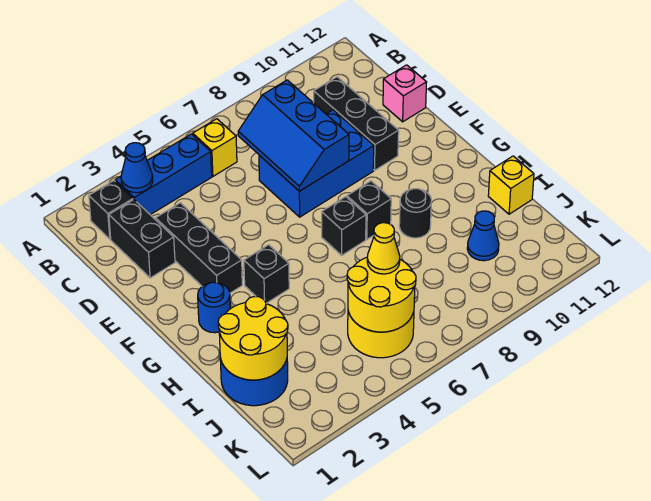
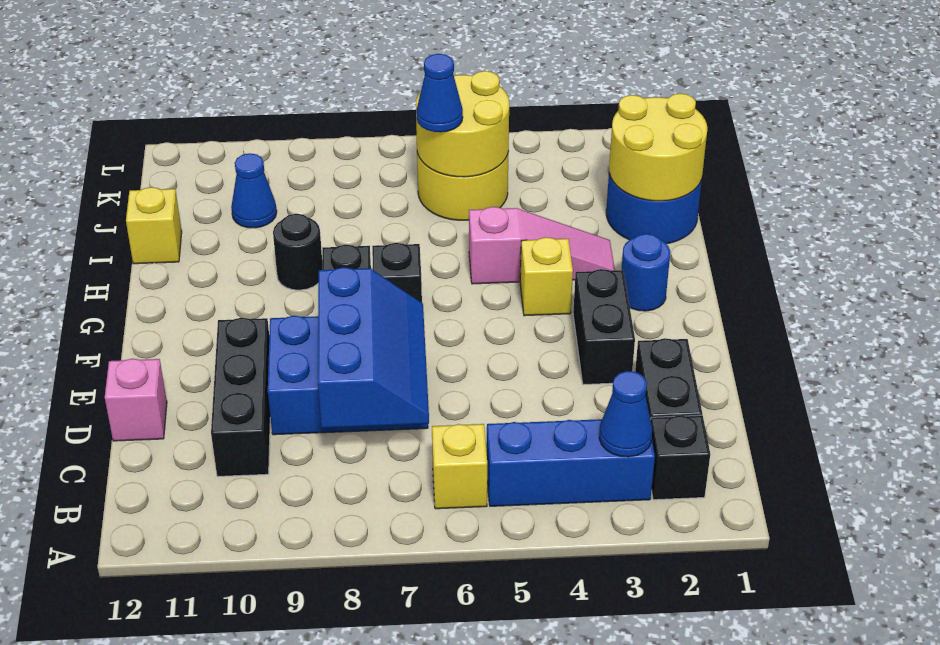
black 1x3 brick [156,203,242,293] -> black 1x2 brick [573,269,635,385]
black 1x1 brick [244,245,289,303] -> yellow 1x1 brick [520,237,573,316]
none -> pink 1x3 slope [469,207,615,284]
yellow 1x1 cone [367,223,400,274] -> blue 1x1 cone [416,54,463,132]

